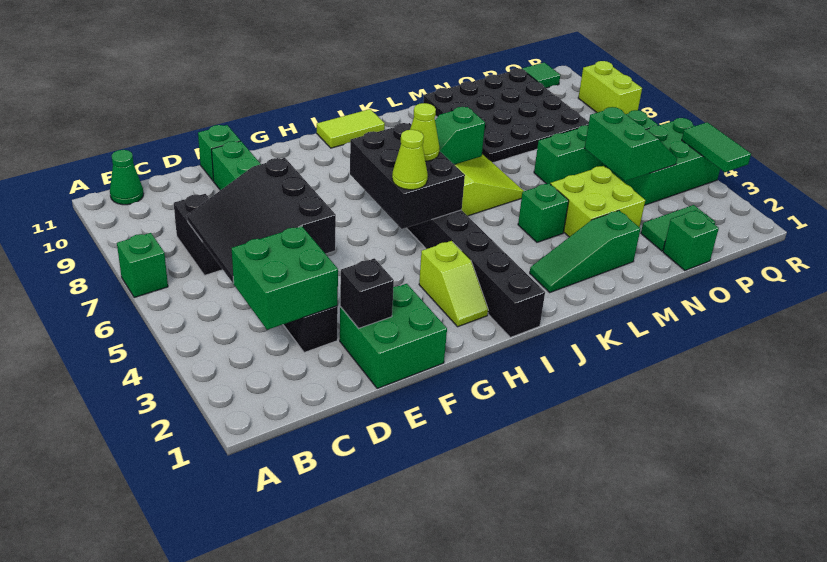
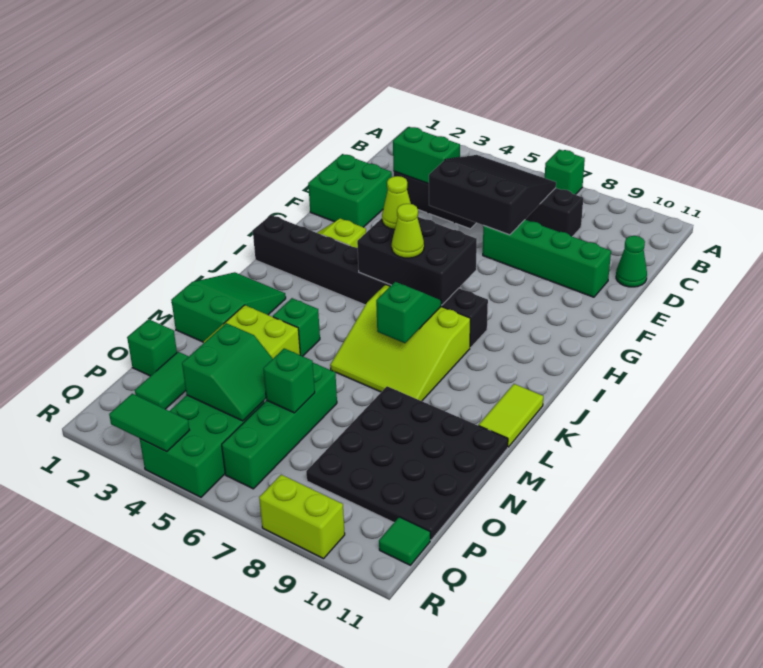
green 1x1 cone [110,150,144,205] -> green 1x1 cone moved to [616,236,647,287]
green 2x2 brick [232,226,338,330] -> green 1x2 brick [393,127,460,184]
black 1x1 brick [340,258,394,328] -> none
green 1x1 brick [198,125,240,181] -> green 1x1 brick moved to [263,348,315,413]
lime 1x2 tile [317,109,385,148] -> lime 1x2 tile moved to [479,384,543,447]
green 1x3 slope [530,211,640,292] -> green 2x3 slope [171,272,286,342]
green 2x2 slope [585,107,677,181] -> green 2x2 slope turned to [182,323,273,421]

